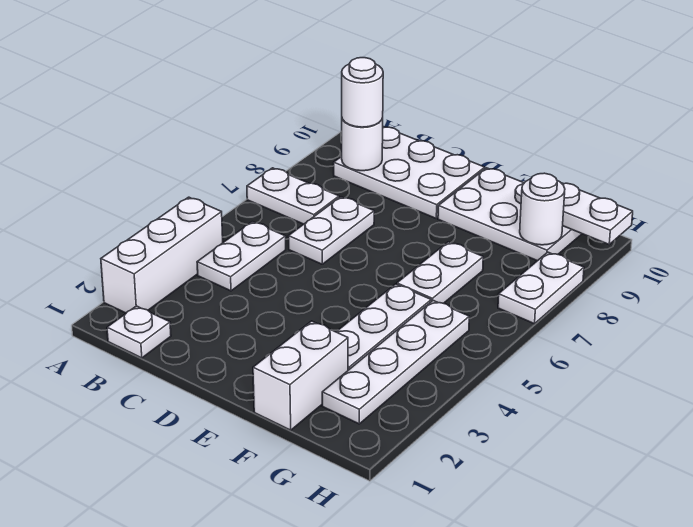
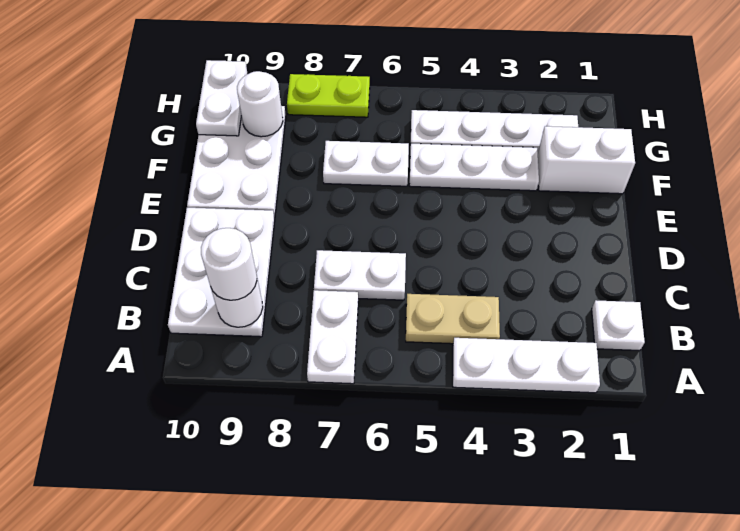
white 1x3 brick [101,197,223,313] -> white 1x3 plate [453,338,600,393]
white 1x2 plate [197,222,286,291] -> tan 1x2 plate [406,294,500,344]
white 1x2 plate [498,252,584,324] -> lime 1x2 plate [287,74,370,117]

